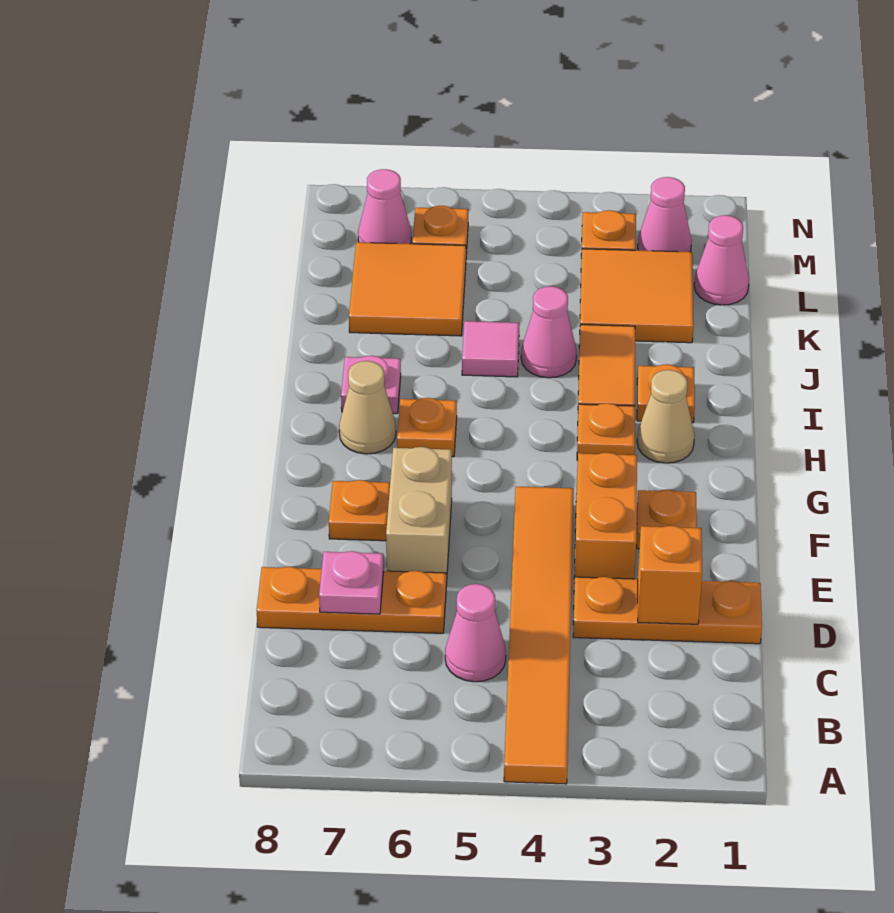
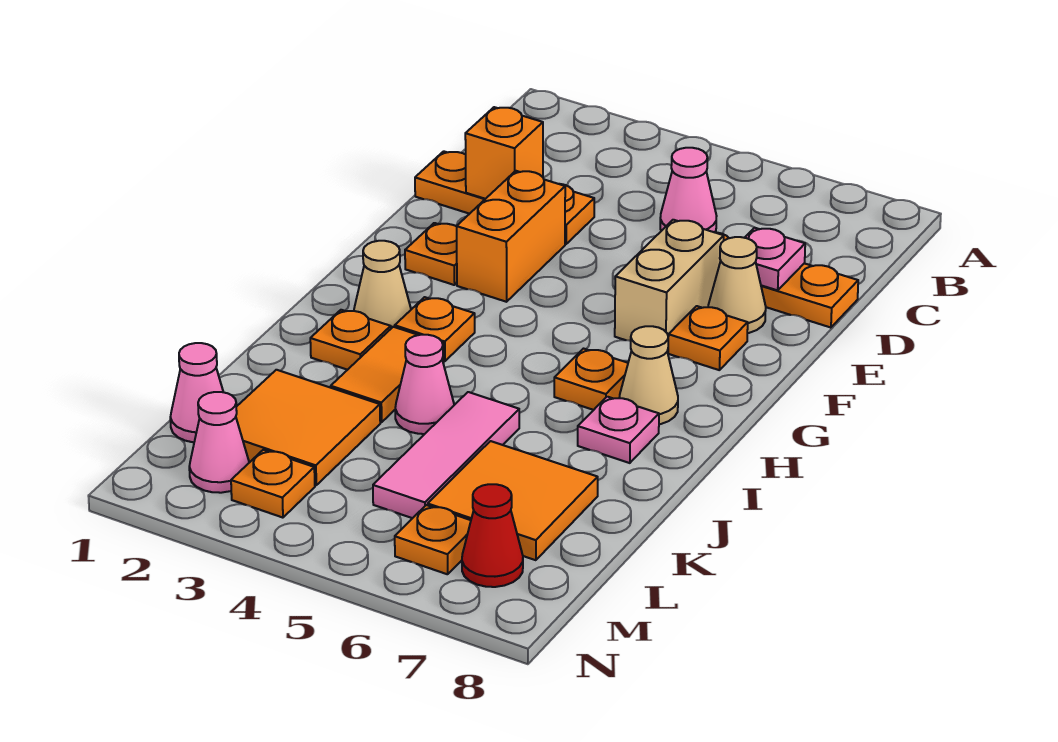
orange 1x6 tile [504,486,574,784] -> none
none -> tan 1x1 cone [708,237,766,333]
pink 1x1 tile [462,321,519,377] -> pink 1x3 tile [373,392,519,518]
pink 1x1 cone [358,169,411,244] -> red 1x1 cone [462,484,523,587]

